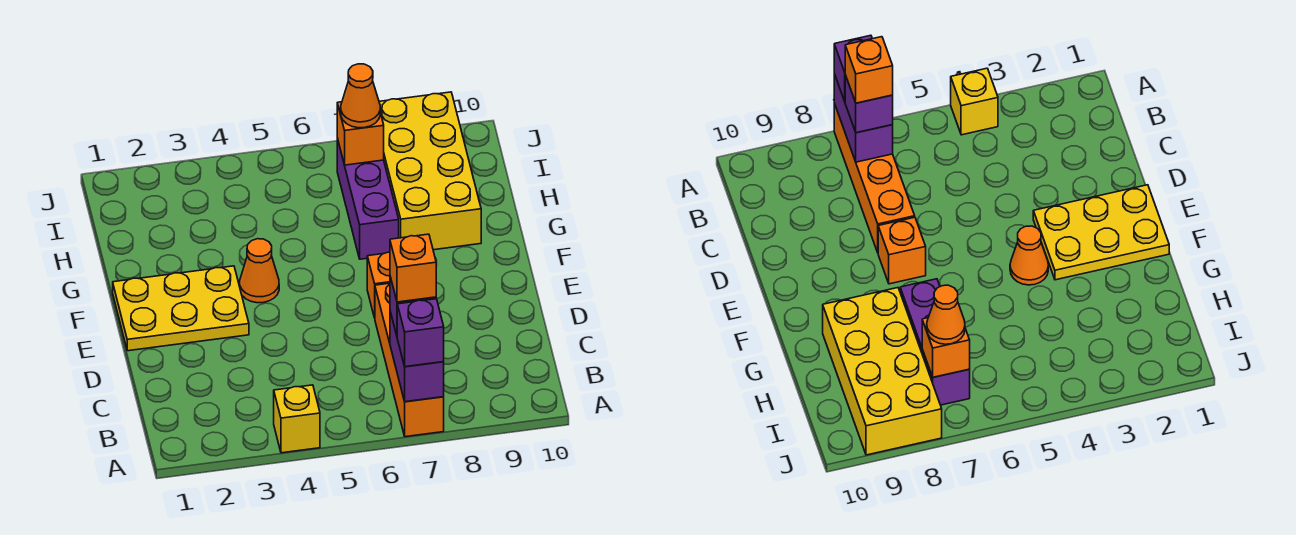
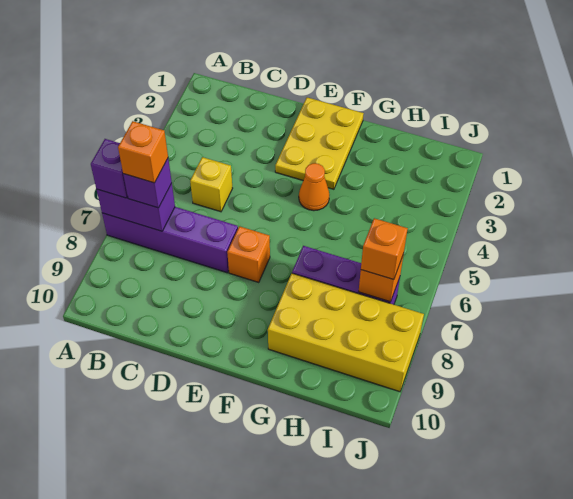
yellow 1x1 brick [274,385,320,453] -> yellow 1x1 brick moved to [190,157,233,212]
orange 1x4 brick [375,283,444,437] -> purple 1x4 brick [102,207,238,273]
orange 1x1 cone [341,64,380,128] -> orange 1x1 brick [361,218,408,280]

